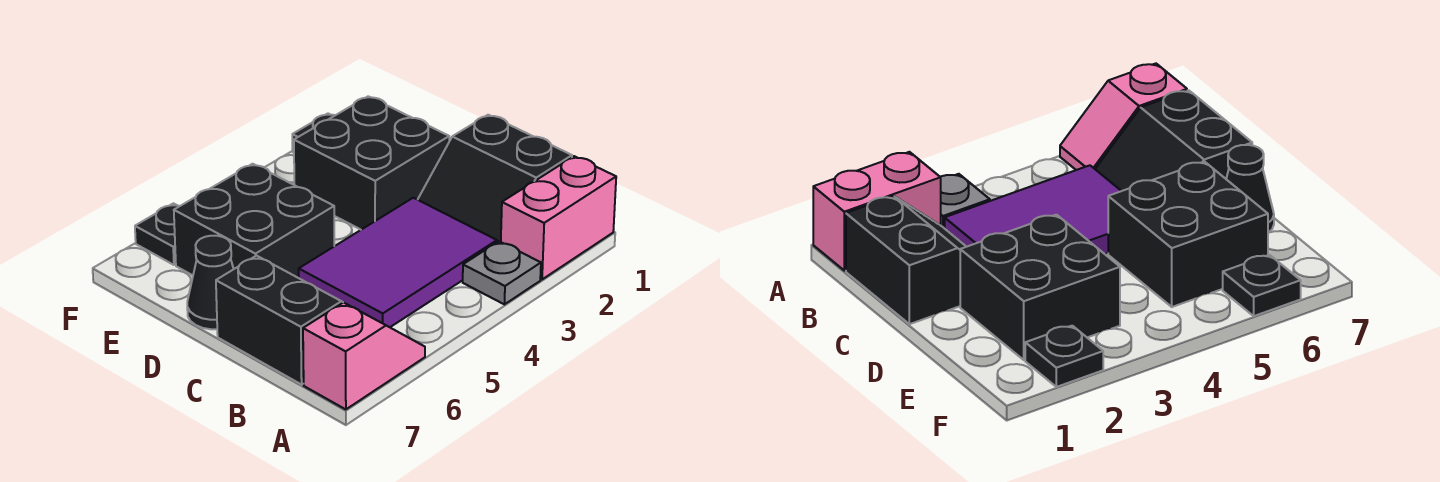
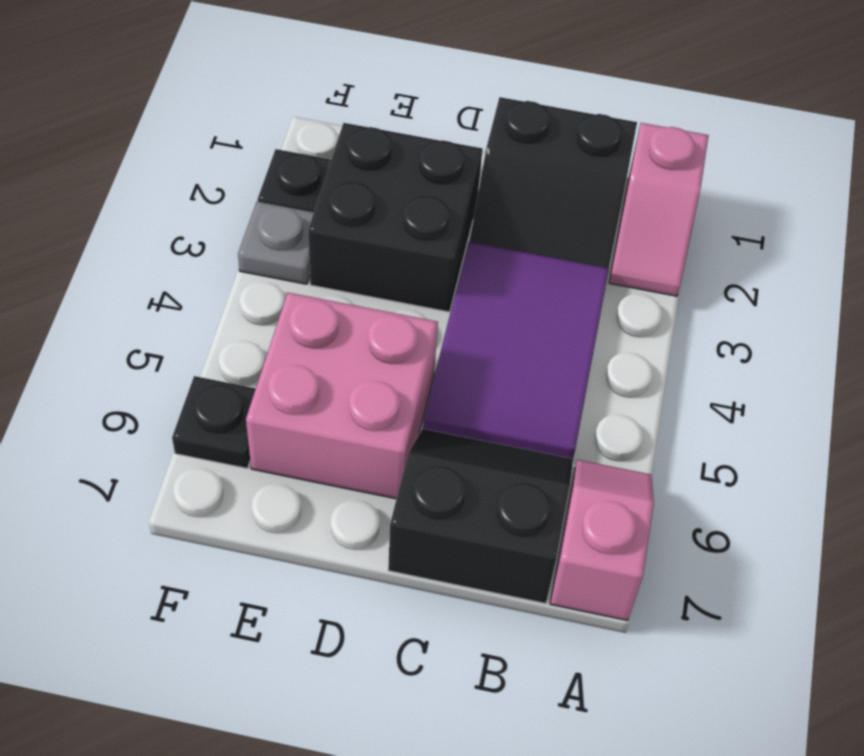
pink 1x2 brick [501,156,616,279] -> pink 1x2 slope [609,123,709,296]
grey 1x1 plate [463,241,541,304] -> grey 1x1 plate moved to [238,202,314,284]
black 2x2 brick [174,164,334,278] -> pink 2x2 brick [246,293,438,499]
black 1x1 cone [187,236,233,329] -> none

